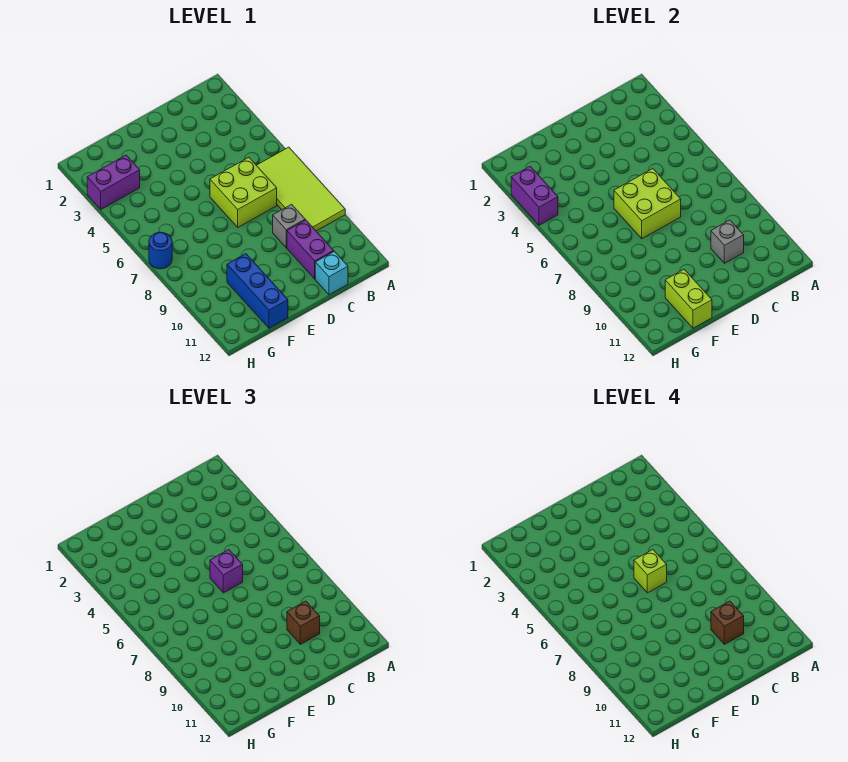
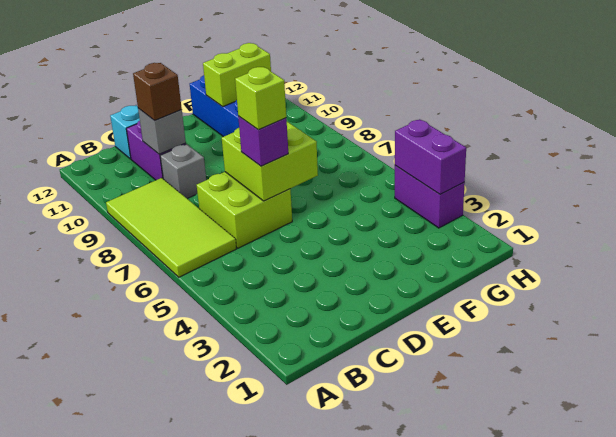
brown 1x1 brick [711,601,744,644] -> none
lime 1x2 brick [665,269,712,328] -> lime 1x2 brick turned to [203,43,271,107]
purple 1x2 brick [87,155,140,209] -> purple 1x2 brick turned to [395,166,465,228]
blue 1x1 round brick [149,232,172,269] -> none

